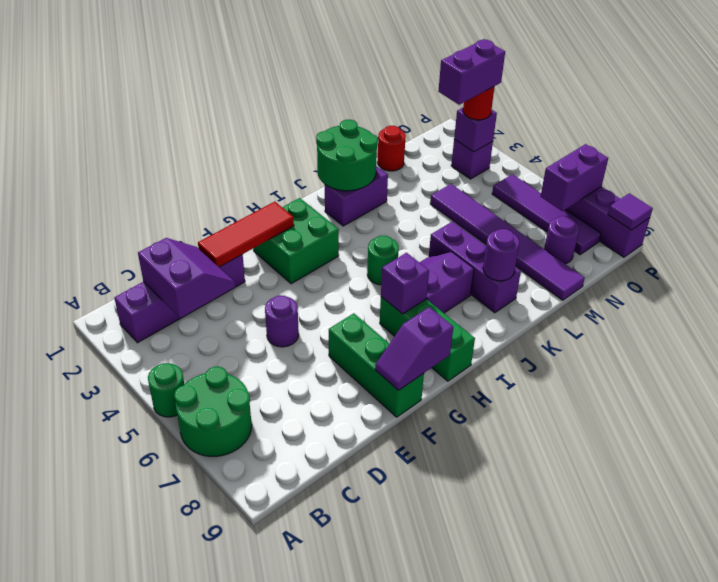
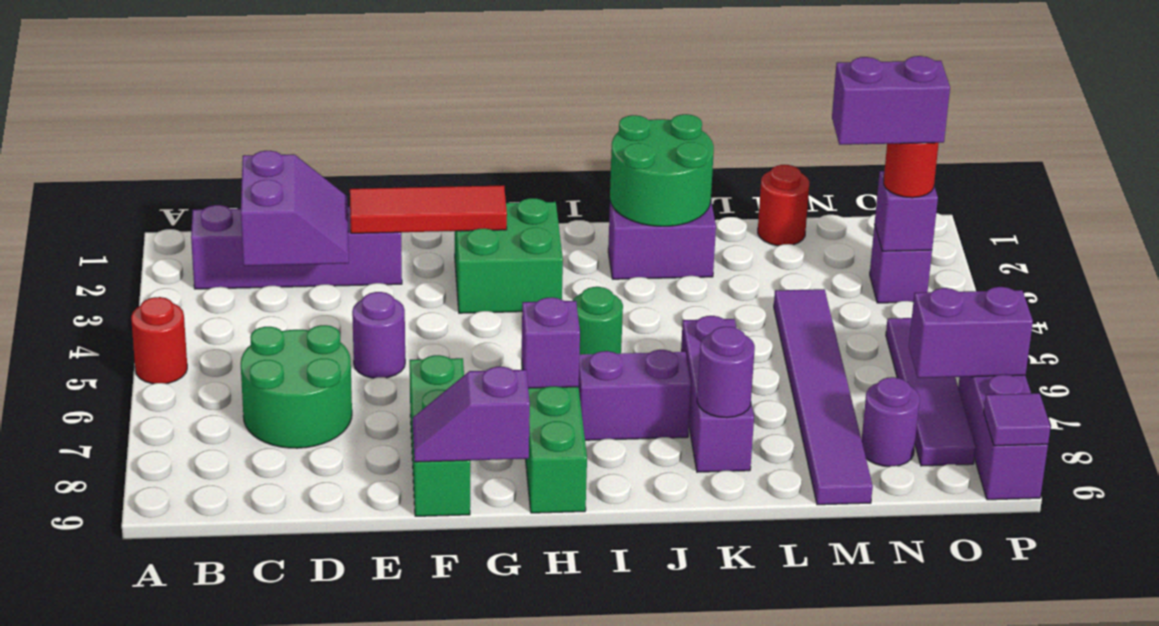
green 1x1 round brick [148,363,184,417] -> red 1x1 round brick [131,297,187,384]
green 2x2 round brick [174,367,252,456] -> green 2x2 round brick moved to [241,325,352,448]

